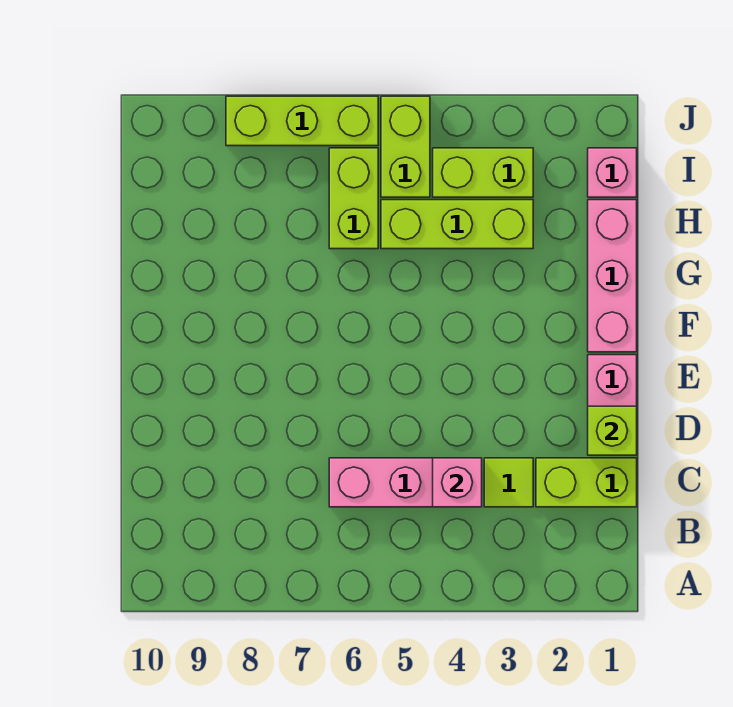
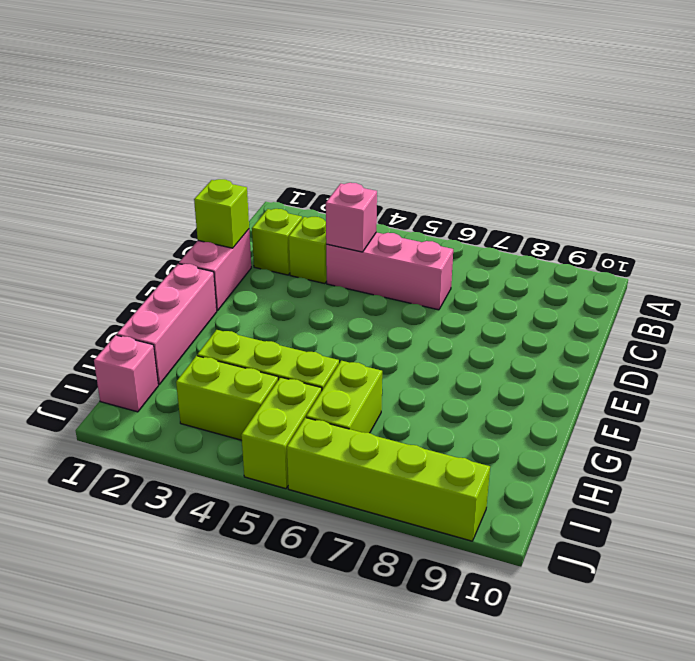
lime 1x2 brick [536,458,637,507] -> lime 1x1 brick [252,209,302,275]
lime 1x1 tile [484,458,533,507] -> lime 1x1 brick [289,217,327,284]
lime 1x3 brick [226,96,378,146] -> lime 1x4 brick [287,418,490,541]

